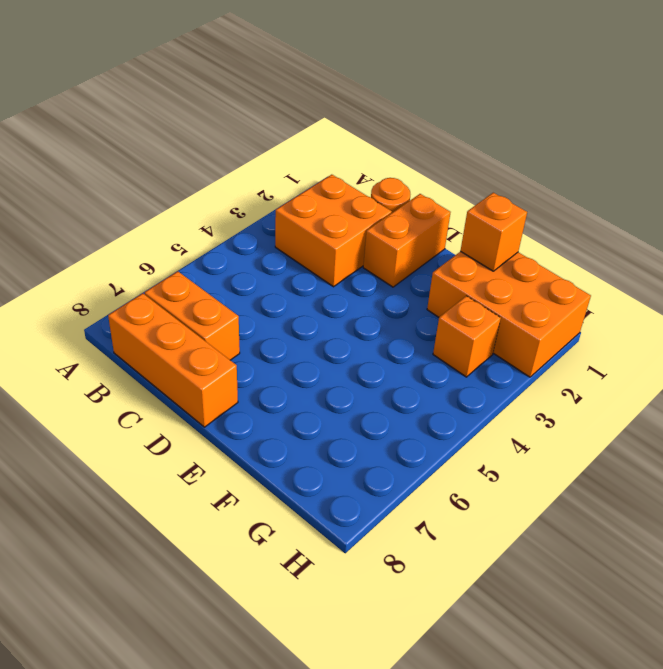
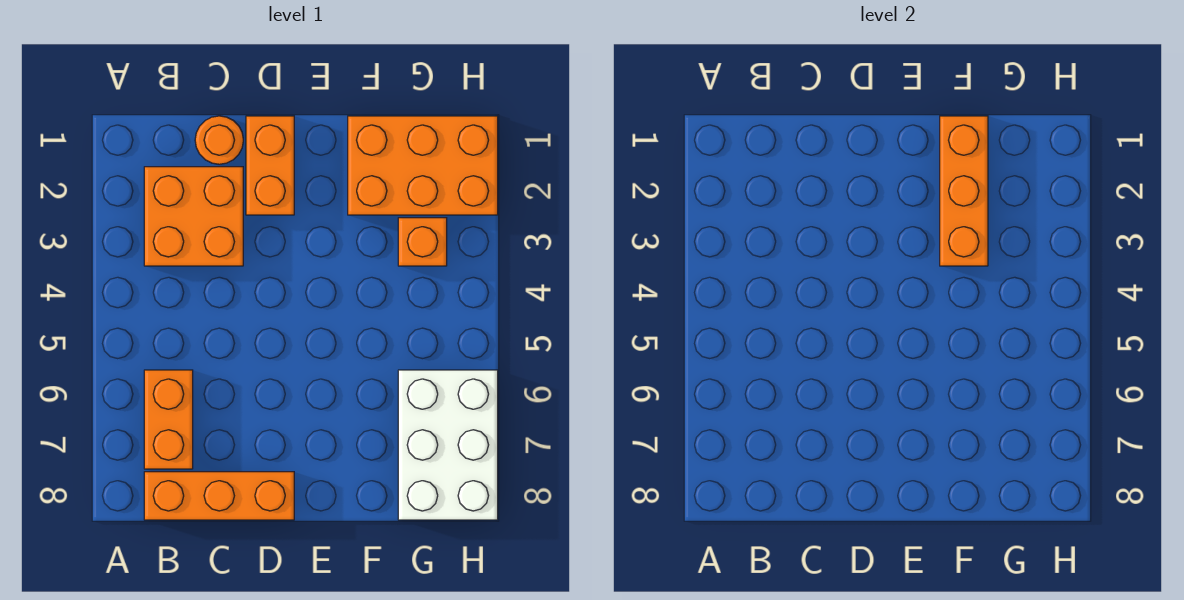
orange 1x2 brick [145,271,240,360] -> orange 1x2 brick turned to [144,370,193,469]
orange 1x1 brick [460,193,527,271] -> orange 1x3 brick [940,116,988,266]
none -> white 2x3 brick [398,370,498,520]

